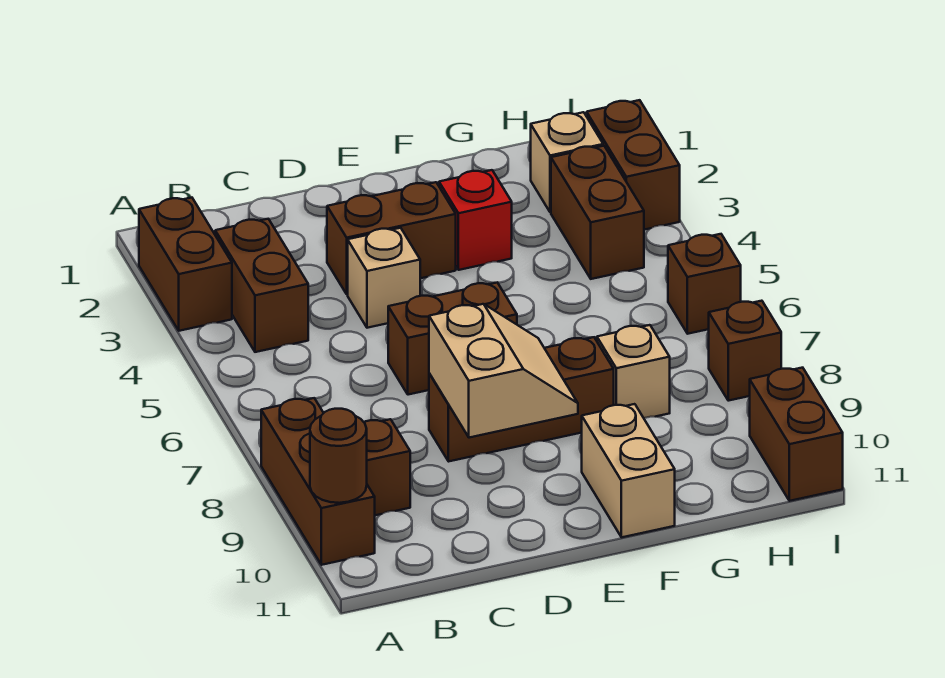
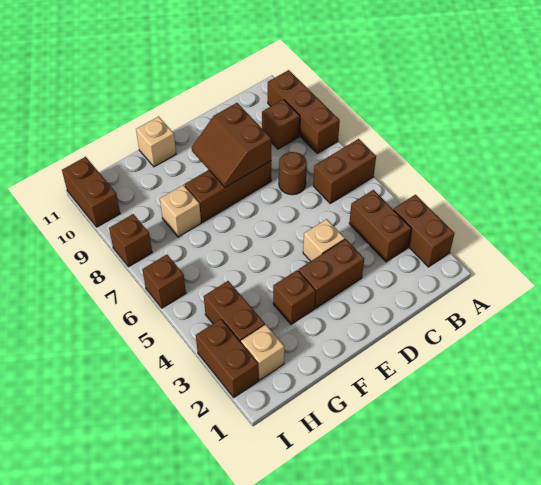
brown 1x1 round brick [310,409,367,503] -> brown 1x1 round brick moved to [279,152,307,195]
brown 1x2 brick [388,282,517,395] -> brown 1x2 brick moved to [313,139,376,203]
tan 2x2 slope [429,304,578,438] -> brown 2x2 slope [192,103,271,187]
red 1x1 brick [439,170,512,270] -> brown 1x1 brick [273,270,315,324]
tan 1x2 brick [582,404,675,537] -> tan 1x1 brick [136,117,176,167]

